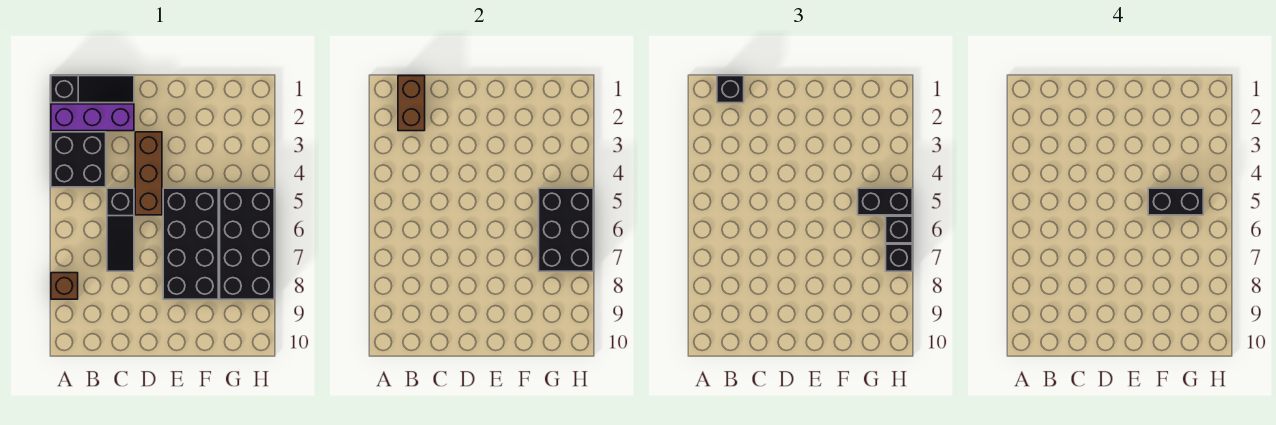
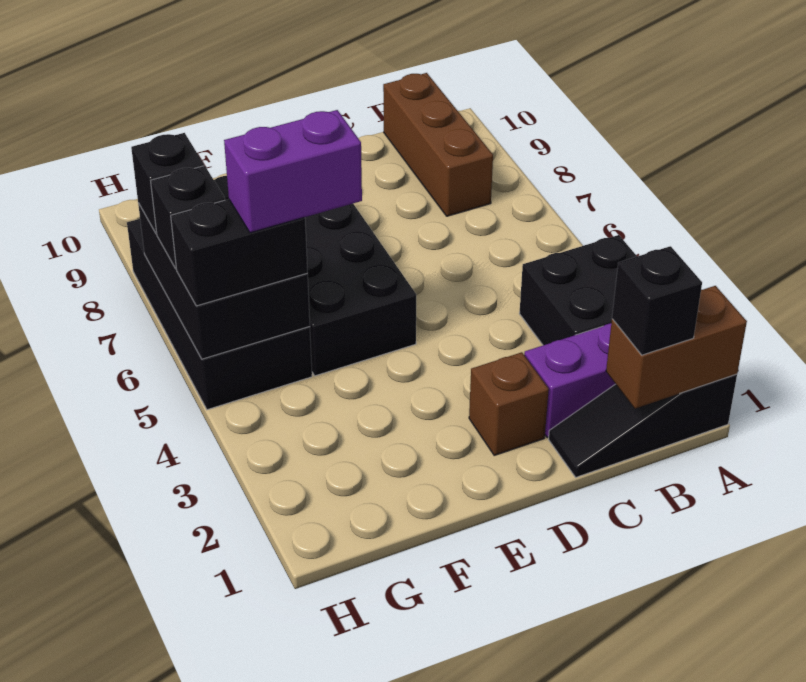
brown 1x1 brick [51,273,78,299] -> brown 1x1 brick moved to [469,352,549,455]
brown 1x2 brick [398,76,425,131] -> brown 1x2 brick turned to [606,286,747,409]
black 1x3 slope [107,188,134,271] -> none
brown 1x3 brick [135,132,162,215] -> brown 1x3 brick moved to [383,73,493,216]
black 1x2 brick [1148,188,1203,215] -> purple 1x2 brick [224,110,362,233]

